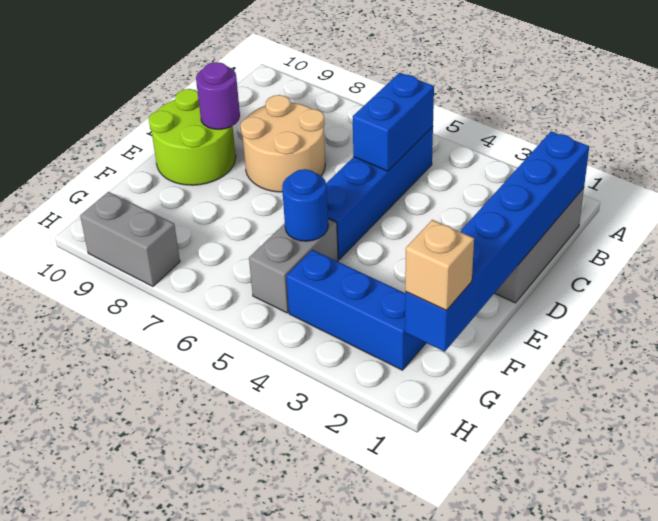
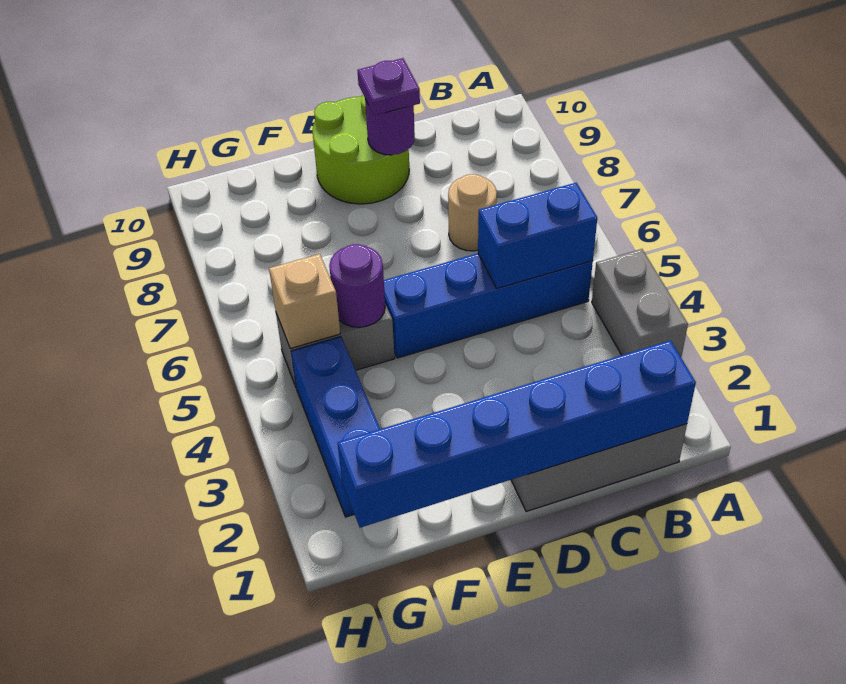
tan 2x2 round brick [240,95,325,192] -> tan 1x1 round brick [448,174,497,251]
none -> purple 1x1 plate [357,58,420,115]
blue 1x1 round brick [282,169,328,241] -> purple 1x1 round brick [329,244,385,327]
tan 1x1 brick [405,220,474,310] -> tan 1x1 brick moved to [269,254,340,348]
grey 1x2 brick [80,192,180,286] -> grey 1x2 brick moved to [592,249,688,357]

